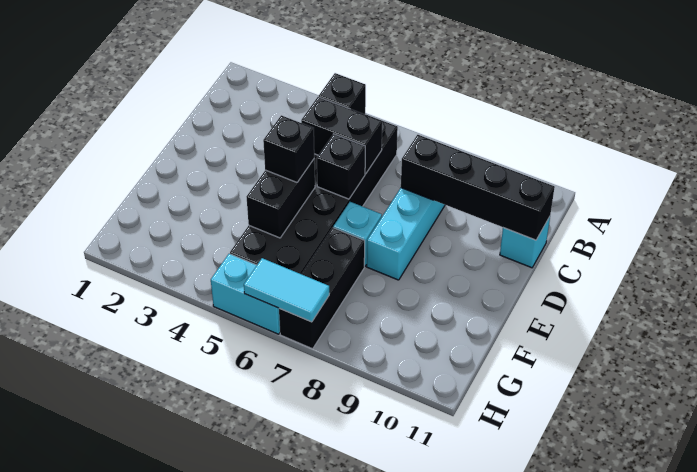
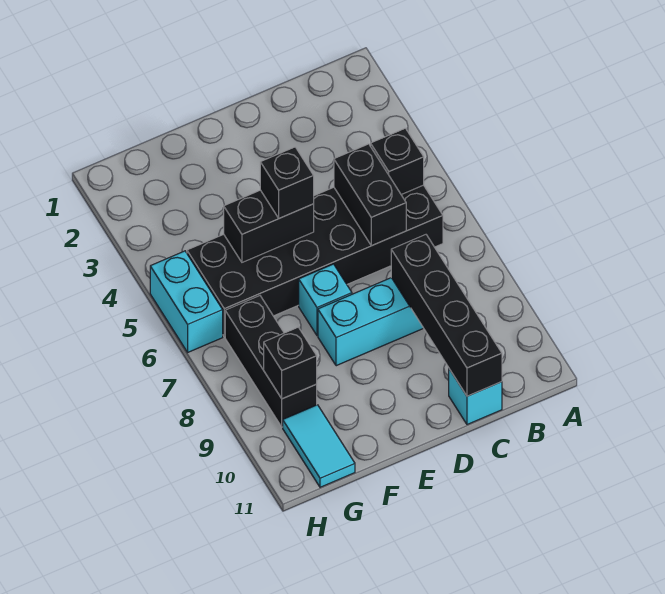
black 1x1 brick [317,134,365,199] -> black 1x1 brick moved to [264,327,317,399]
black 1x3 brick [279,228,365,349] -> black 1x3 brick turned to [225,296,317,427]
cyan 1x2 tile [244,258,329,322] -> cyan 1x2 tile moved to [283,405,355,487]

